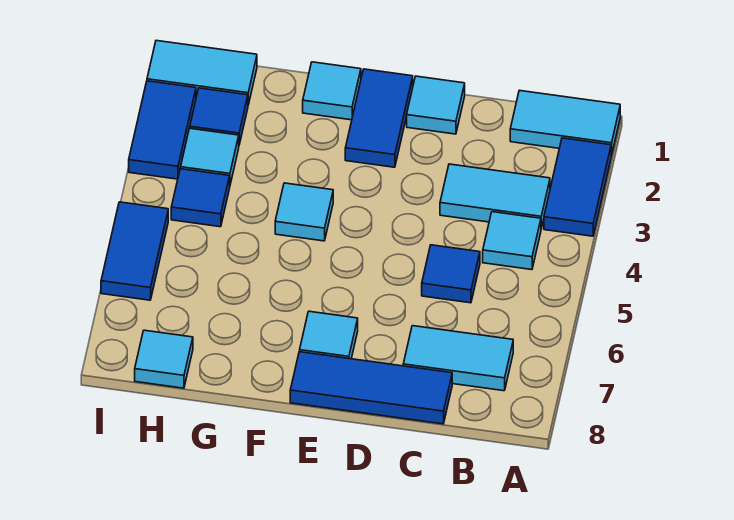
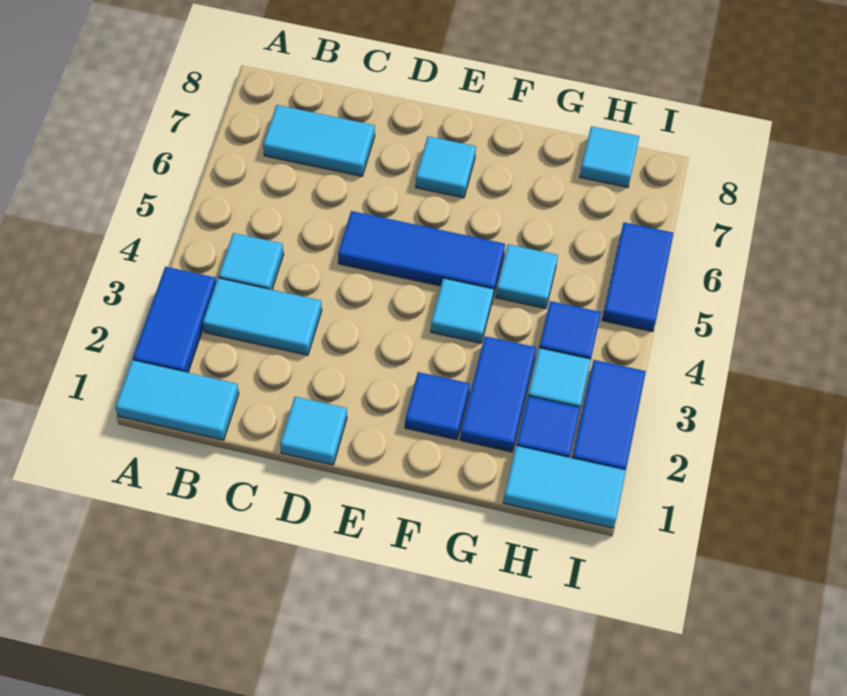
blue 1x1 tile [422,245,480,303] -> blue 1x1 tile moved to [405,372,470,440]
blue 1x3 tile [290,352,452,424] -> blue 1x3 tile moved to [338,211,505,296]
blue 1x2 tile [345,69,413,167] -> blue 1x2 tile moved to [460,336,536,452]
cyan 1x1 tile [303,62,361,120] -> cyan 1x1 tile moved to [496,244,558,309]

